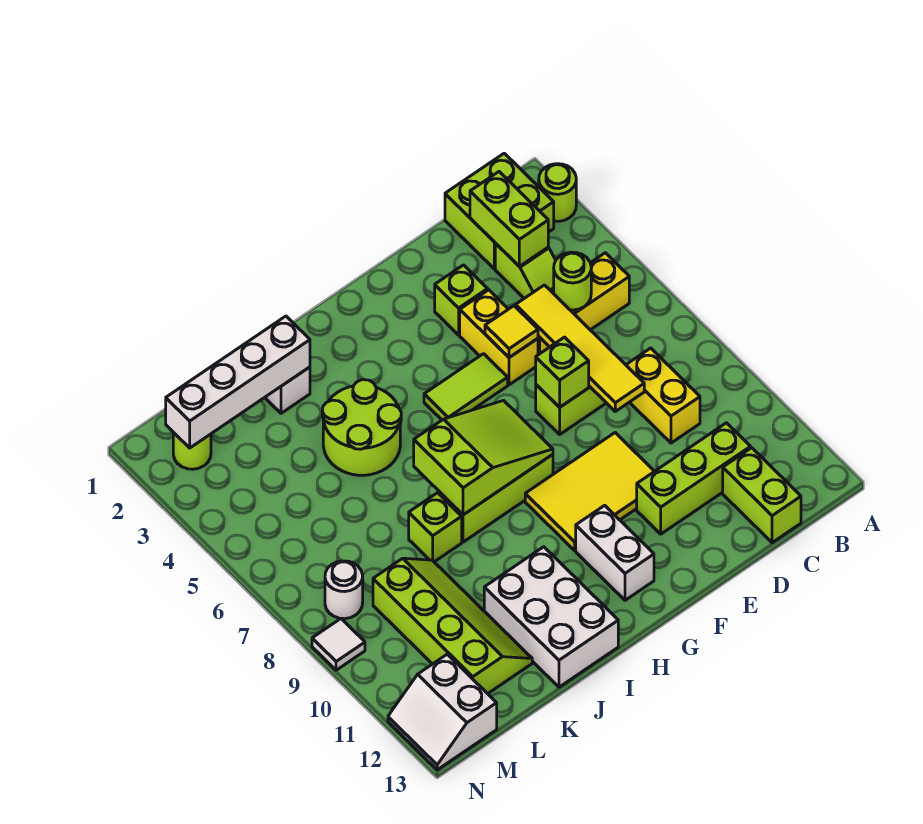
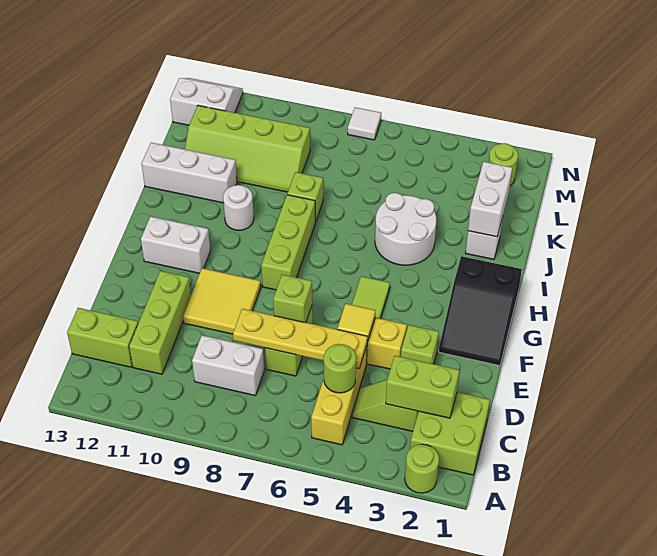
yellow 1x2 brick [626,348,700,443] -> white 1x2 brick [192,335,264,395]
yellow 1x4 tile [515,285,644,411] -> yellow 1x4 plate [233,309,368,369]
yellow 2x3 tile [525,433,654,550] -> yellow 2x2 tile [183,268,261,334]
none -> black 2x3 slope [439,256,522,366]
lime 2x3 slope [414,401,553,515] -> none
lime 2x2 round brick [322,380,401,475] -> white 2x2 round brick [375,193,436,265]
white 2x3 brick [484,547,618,687] -> white 1x3 brick [142,143,237,203]
white 1x4 brick [166,316,310,448] -> white 1x2 brick [468,162,512,237]
white 1x1 round brick [325,561,363,619] -> white 1x1 round brick moved to [223,185,254,230]
white 1x1 tile [312,619,365,670] -> white 1x1 tile moved to [348,107,381,140]

